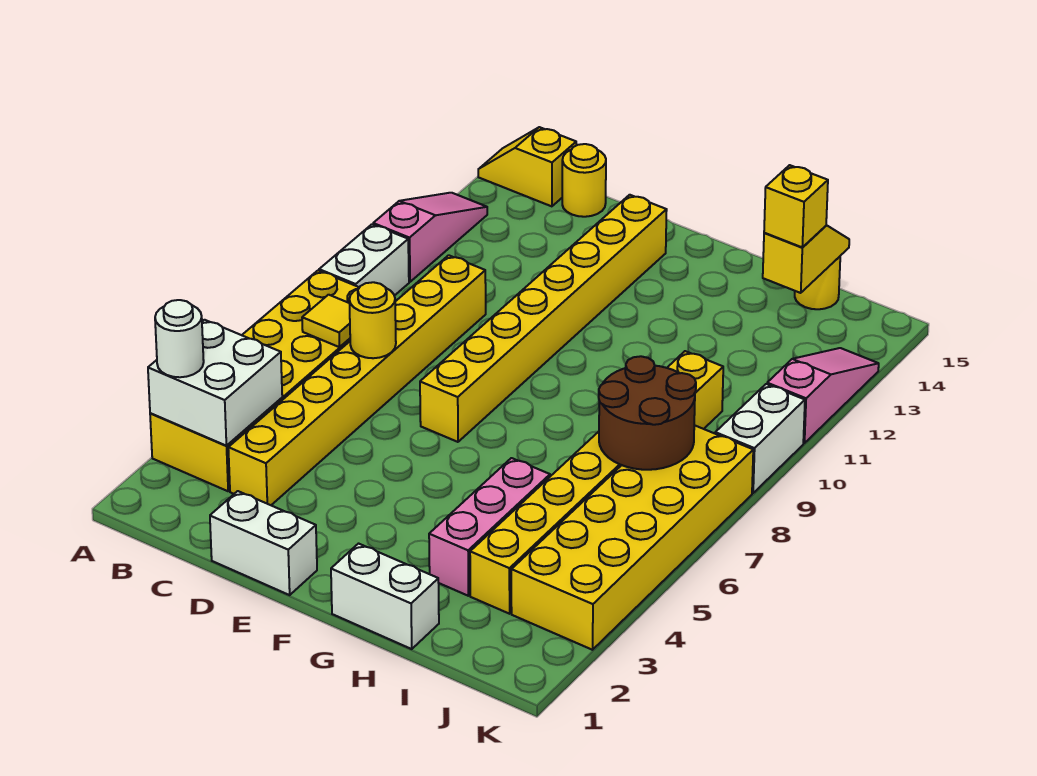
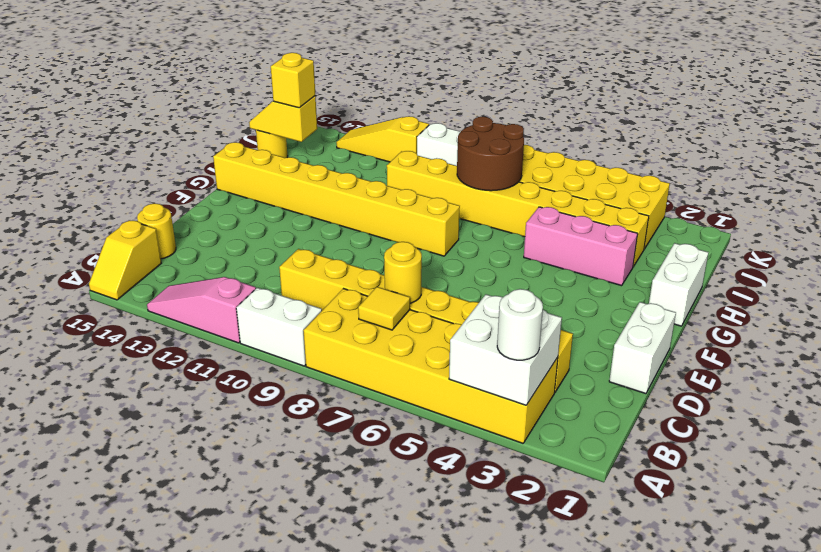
yellow 1x8 brick [420,195,667,442] -> yellow 1x8 brick moved to [213,142,460,256]
pink 1x3 slope [767,348,879,443] -> yellow 1x3 slope [336,116,429,162]

